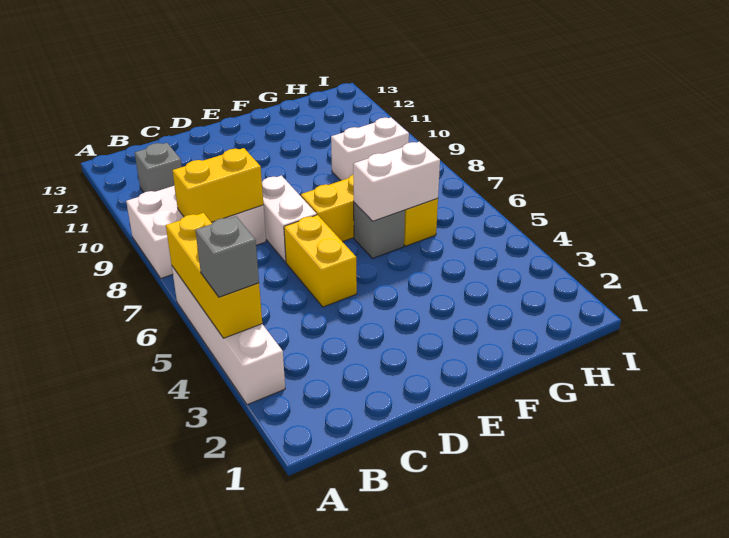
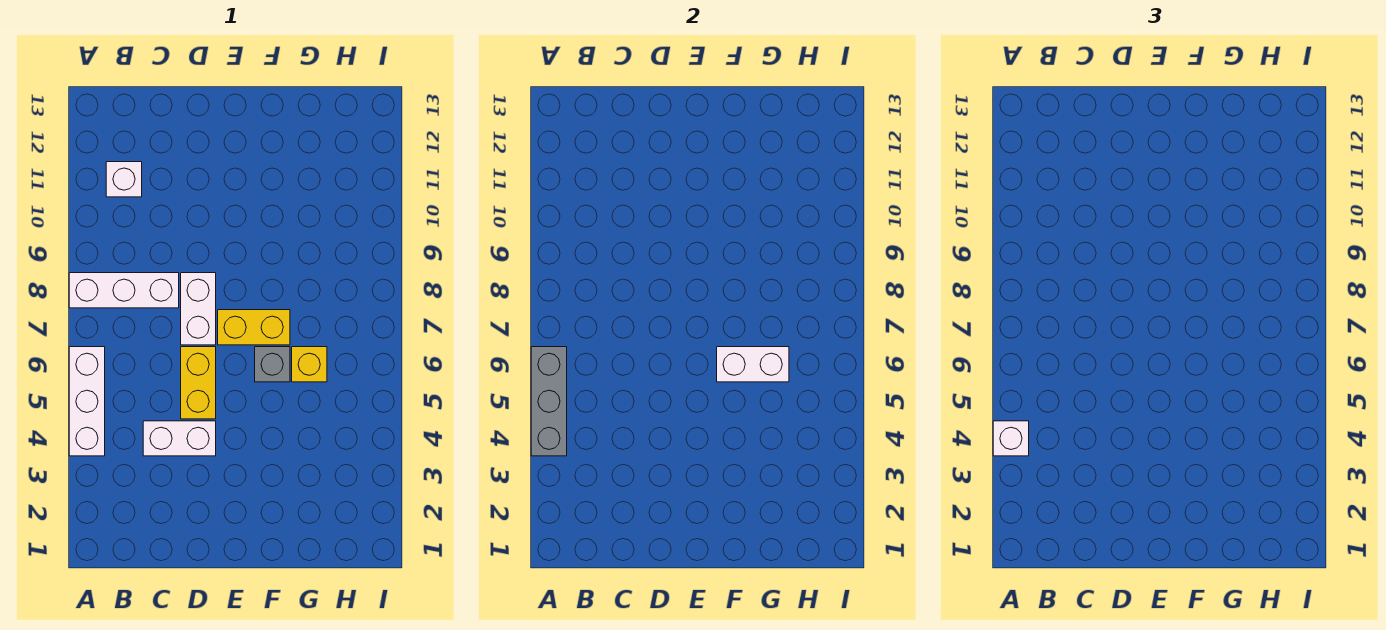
white 1x4 brick [172,266,285,405] -> white 1x3 brick [69,347,105,456]
yellow 1x3 brick [166,213,262,338] -> grey 1x3 brick [531,347,567,456]
grey 1x1 brick [195,216,259,297] -> white 1x1 brick [993,421,1029,456]
white 2x3 brick [126,186,266,278] -> white 1x3 brick [69,273,179,308]
yellow 1x2 brick [173,148,263,222] -> none
grey 1x1 brick [135,143,182,192] -> white 1x1 brick [106,162,142,197]
white 1x2 brick [331,118,409,180] -> white 1x2 brick moved to [143,421,216,456]

